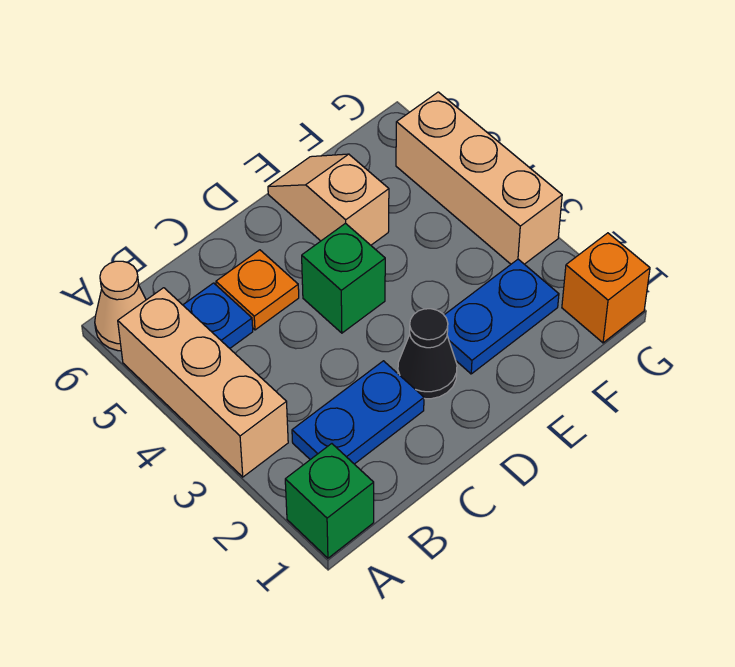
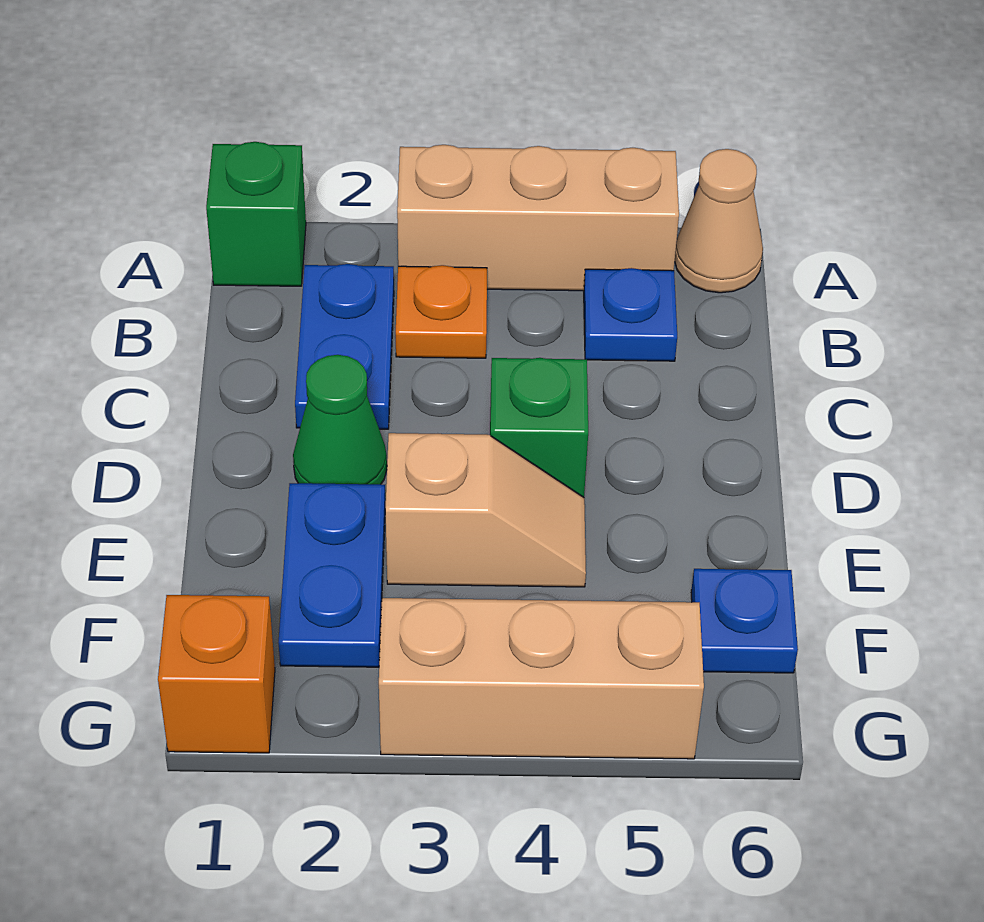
orange 1x1 plate [216,250,299,330] -> orange 1x1 plate moved to [396,265,487,358]
black 1x1 cone [398,309,457,399] -> green 1x1 cone [293,355,387,484]
tan 1x2 slope [268,154,389,245] -> tan 1x2 slope moved to [385,433,586,587]
none -> blue 1x1 plate [691,569,798,673]

